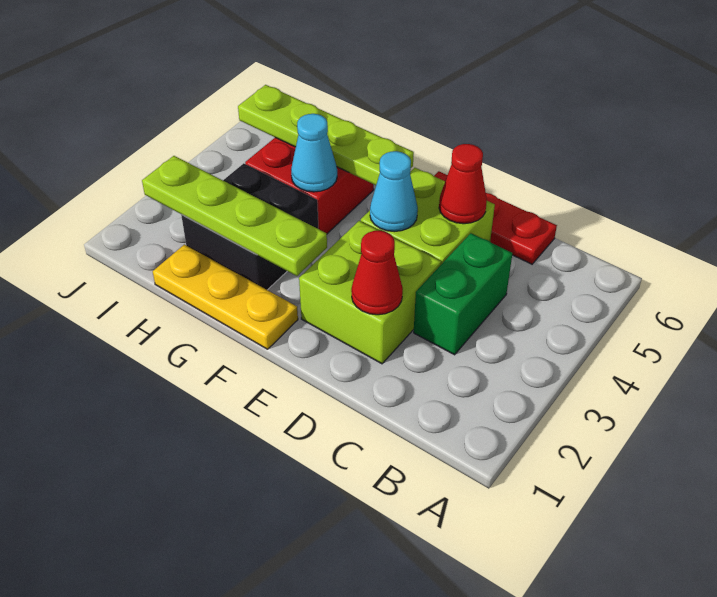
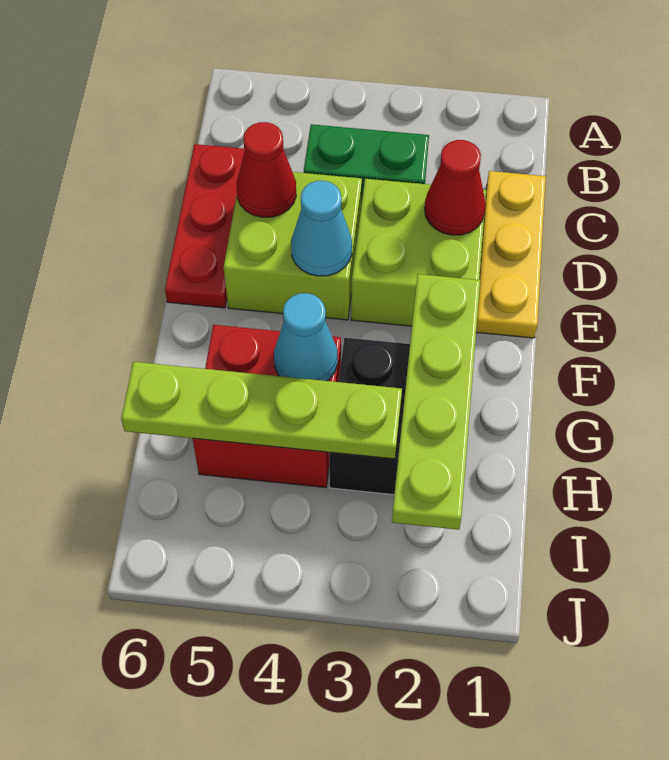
yellow 1x3 plate [153,245,298,349] -> yellow 1x3 plate moved to [476,171,546,338]
lime 1x4 plate [238,85,414,185] -> lime 1x4 plate turned to [121,362,402,459]

